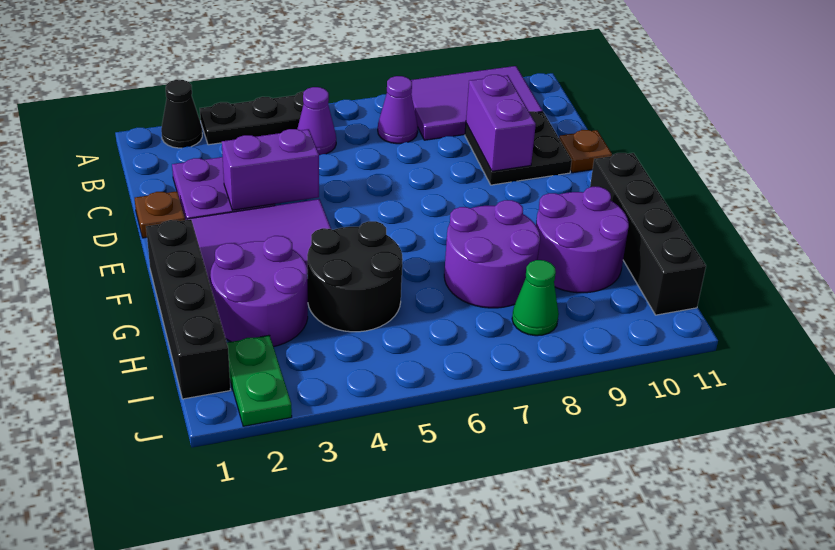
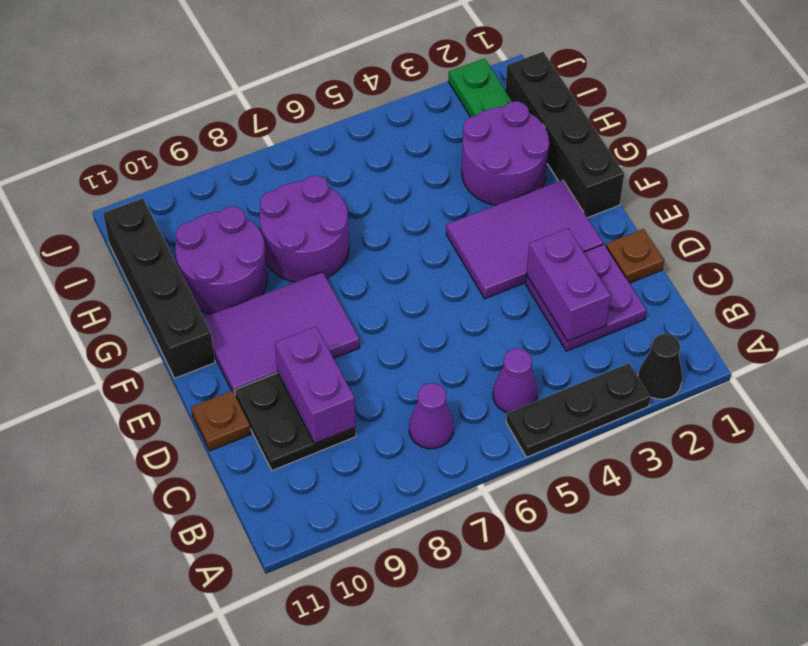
purple 2x3 tile [411,66,543,140] -> purple 2x3 tile moved to [203,272,360,394]
purple 1x2 brick [222,129,319,210] -> purple 1x2 brick turned to [527,228,611,341]
black 2x2 round brick [307,221,403,332] -> none
green 1x1 cone [512,260,559,336] -> none

